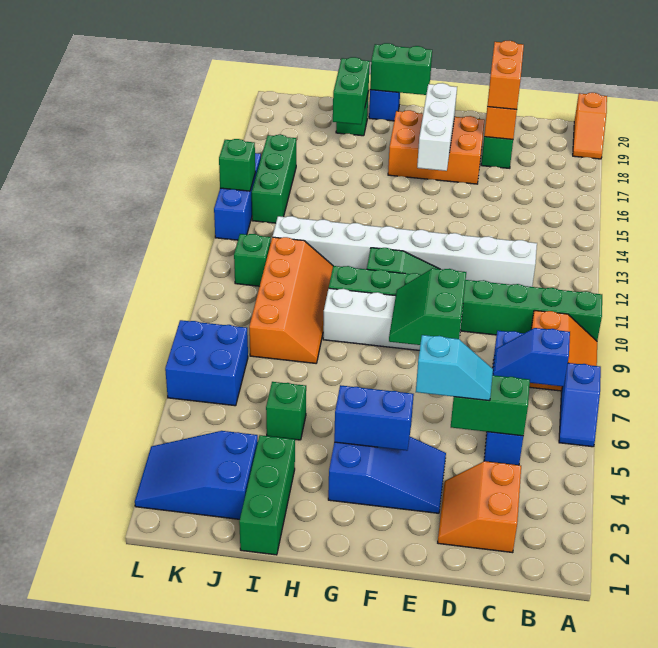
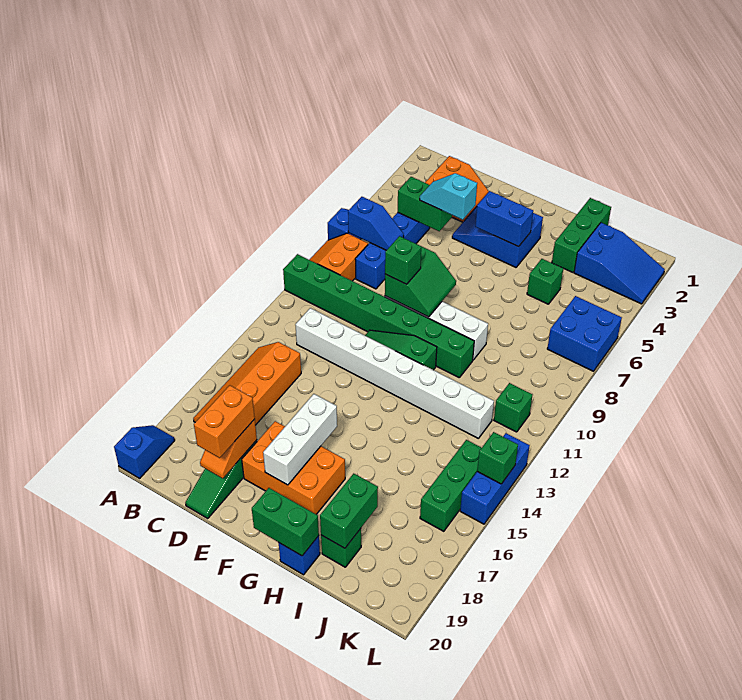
orange 1x2 slope [573,93,607,159] -> blue 1x2 slope [114,425,175,478]
none -> green 1x1 brick [385,236,421,284]
orange 2x4 slope [249,237,333,363] -> orange 2x4 slope moved to [193,342,301,425]

